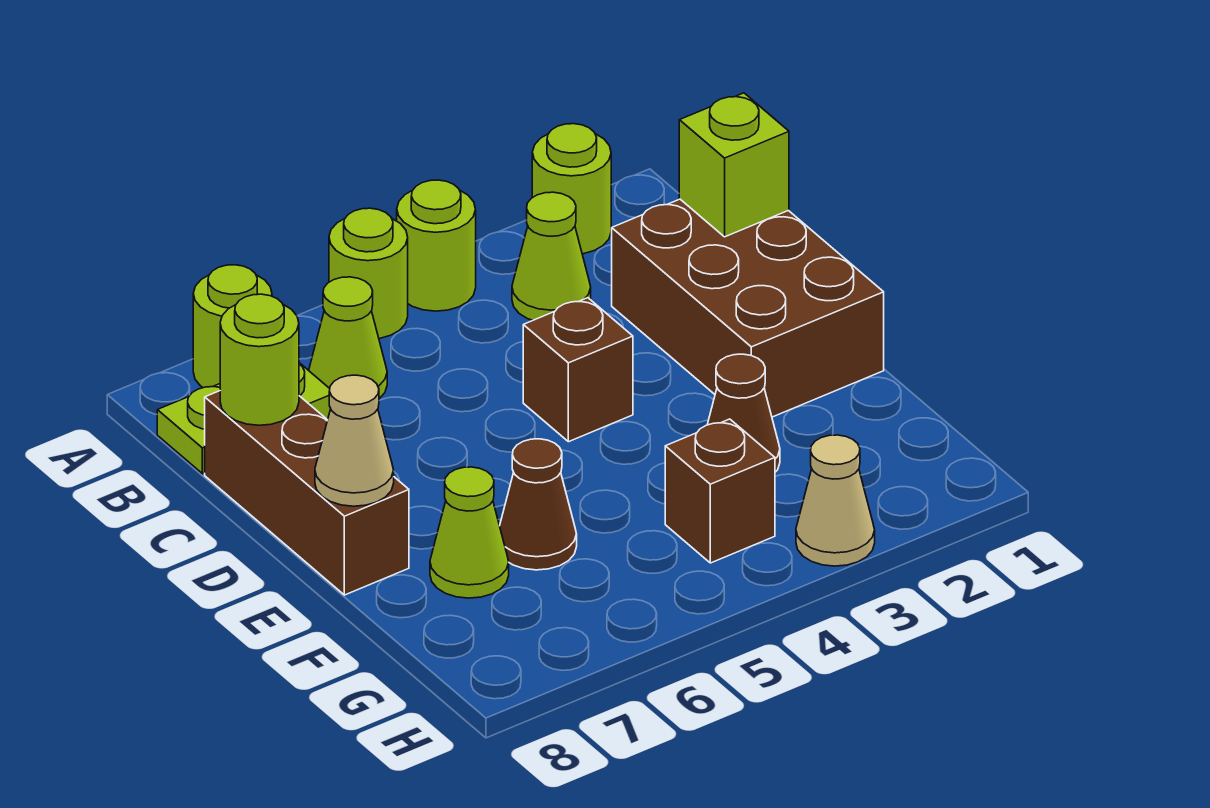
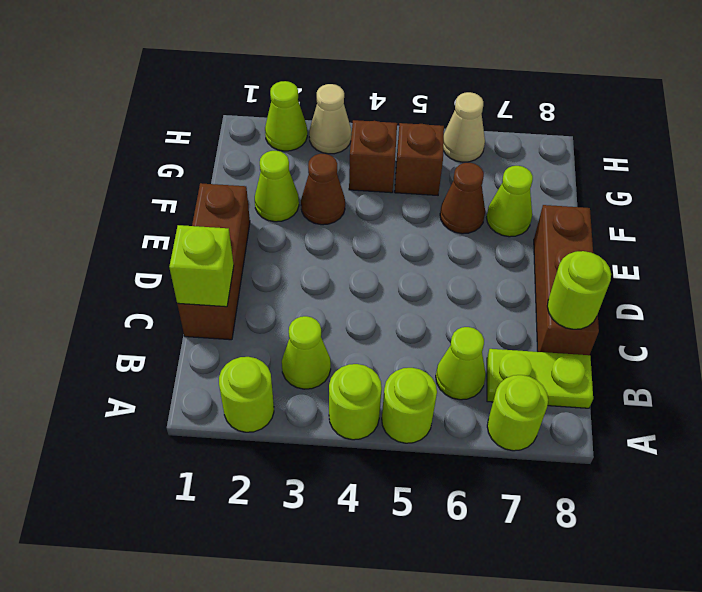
brown 2x3 brick [612,199,884,417] -> brown 1x3 brick [177,183,250,340]
brown 1x1 brick [523,298,633,442] -> brown 1x1 brick moved to [395,123,444,195]
tan 1x1 cone [315,375,394,506] -> tan 1x1 cone moved to [443,92,485,162]
none -> lime 1x1 cone [255,151,299,222]
none -> lime 1x1 cone [265,81,307,151]

